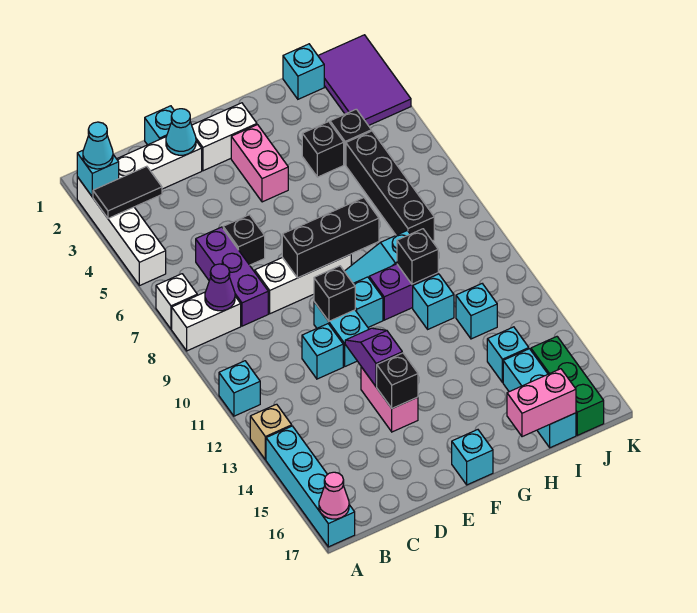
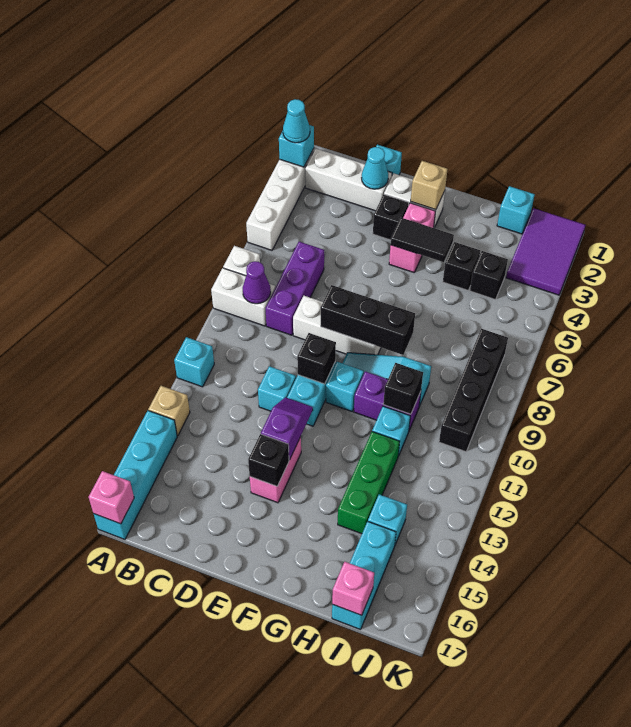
black 1x2 tile [93,166,162,218] -> black 1x2 tile moved to [391,218,454,262]
pink 1x1 cone [319,472,349,519] -> pink 1x1 brick [89,471,134,524]
black 1x1 brick [223,215,265,265] -> black 1x1 brick moved to [373,194,409,240]
none -> tan 1x1 brick [411,161,448,210]
cyan 1x1 brick [452,430,493,485] -> none
pink 1x2 brick [507,369,576,437] -> pink 1x1 brick [332,562,374,615]
black 1x4 brick [346,131,434,241] -> black 1x4 brick moved to [439,329,508,452]
cyan 1x1 brick [456,284,497,339] -> none
green 1x3 brick [531,337,604,435] -> green 1x3 brick moved to [338,432,400,534]

